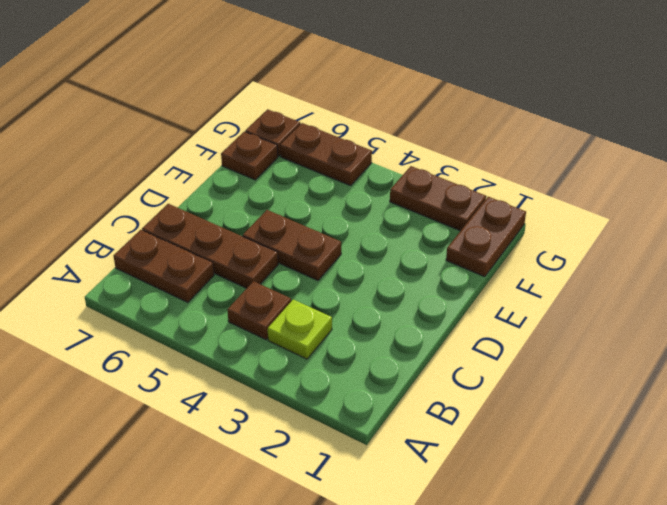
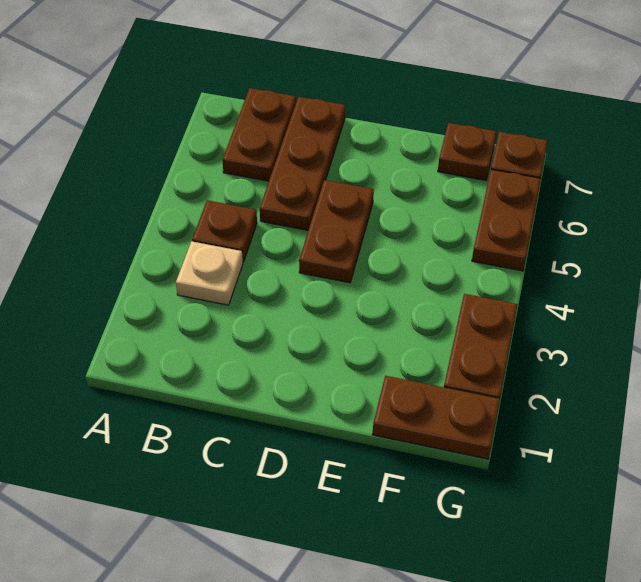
lime 1x1 plate [268,300,332,359] -> tan 1x1 plate [176,241,243,305]

